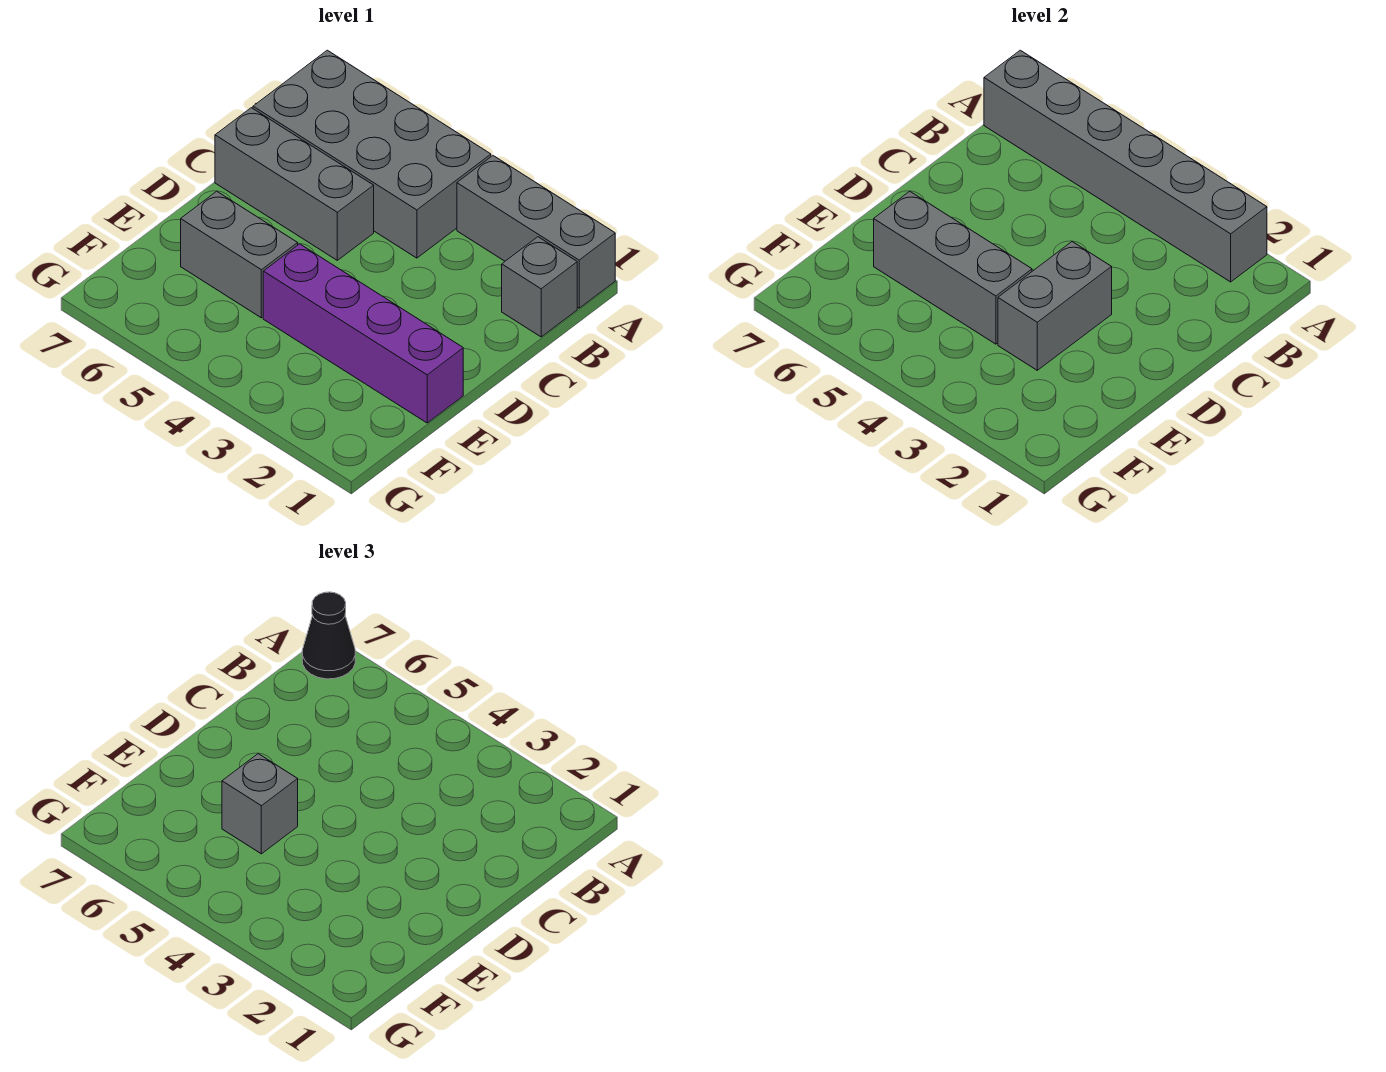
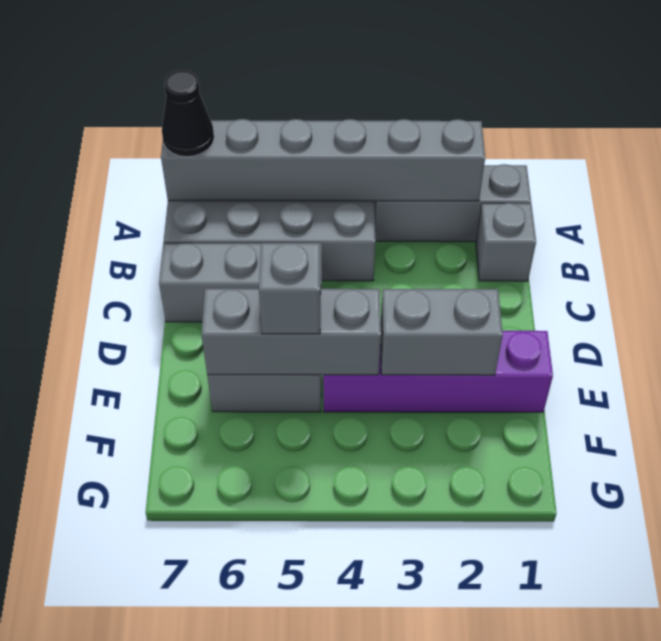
grey 1x2 brick [998,242,1112,370] -> grey 1x2 brick turned to [381,289,503,375]

